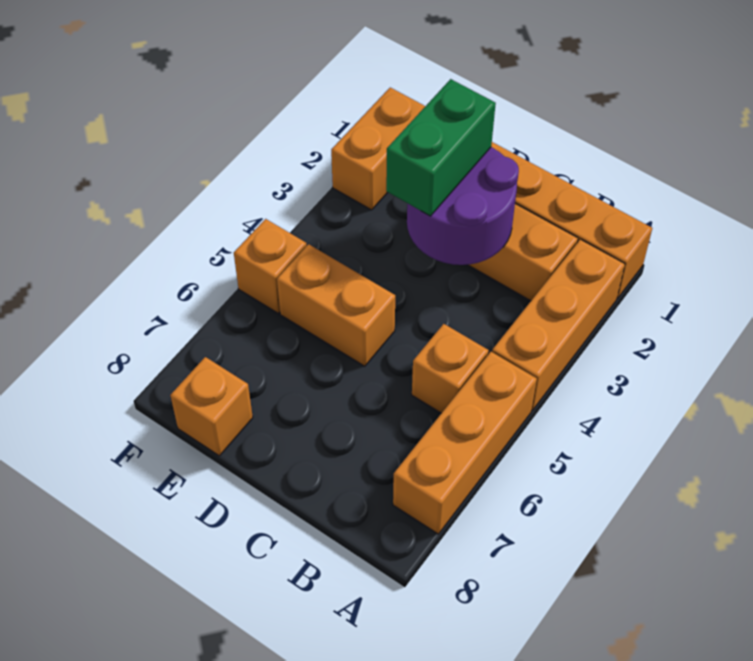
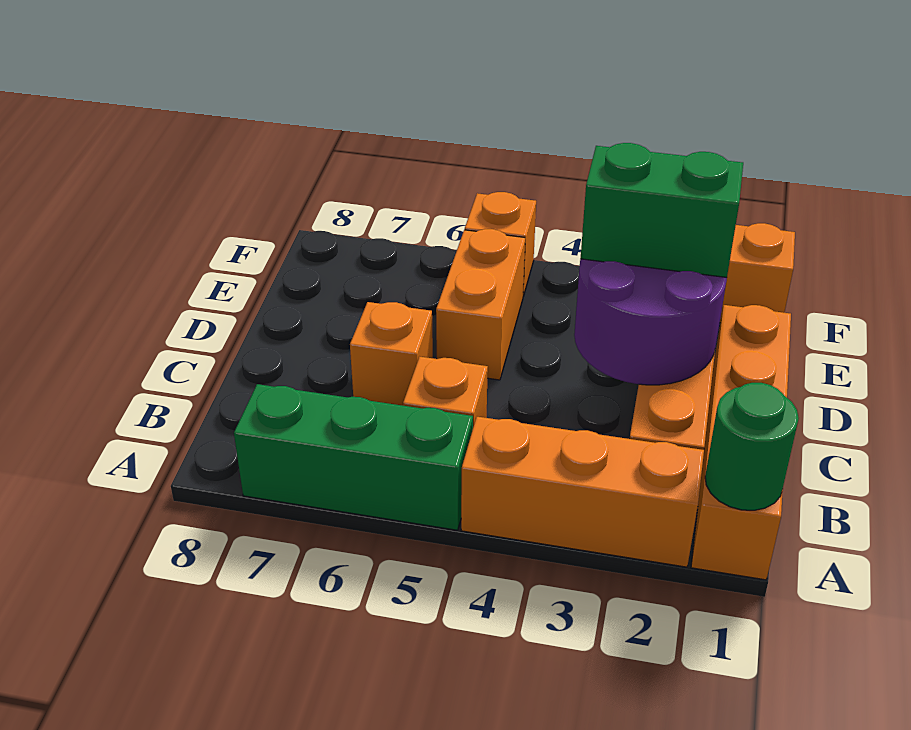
none -> green 1x1 round brick [705,383,799,510]
orange 1x3 brick [393,352,537,534] -> green 1x3 brick [234,384,473,530]
orange 1x1 brick [170,357,253,456] -> orange 1x1 brick moved to [350,302,433,406]

